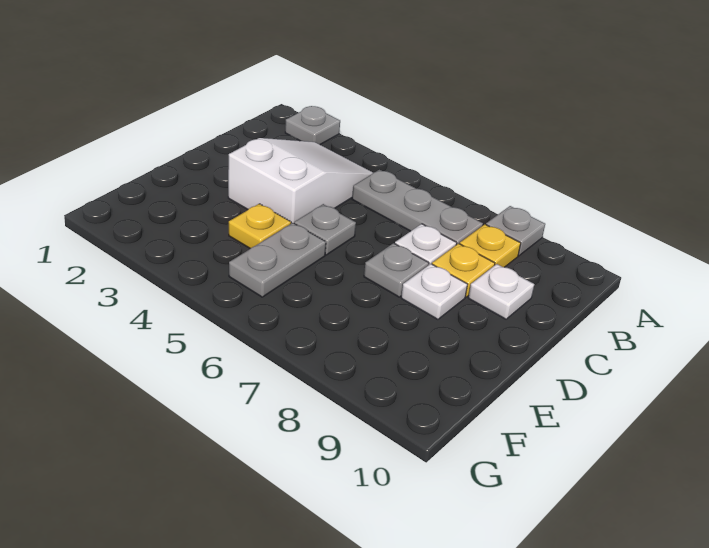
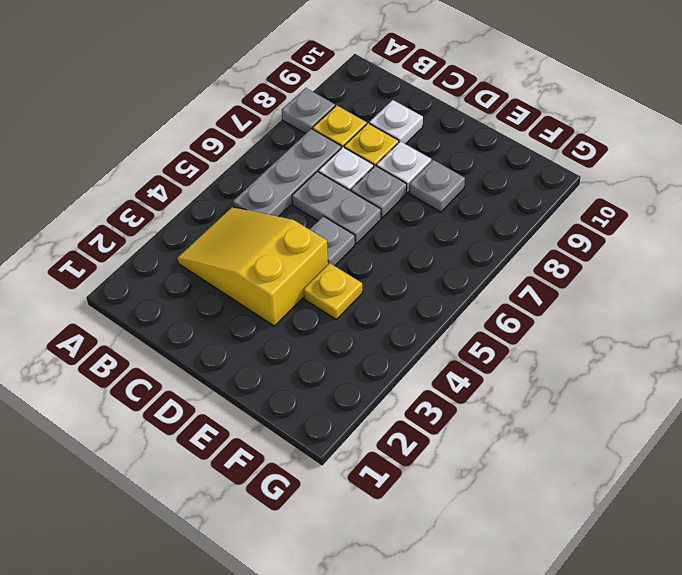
grey 1x1 plate [285,106,340,145] -> grey 1x1 plate moved to [409,160,465,212]
white 2x3 slope [228,138,373,224] -> yellow 2x3 slope [177,207,328,326]
grey 1x2 plate [229,223,326,297] -> grey 1x2 plate moved to [292,171,381,244]

